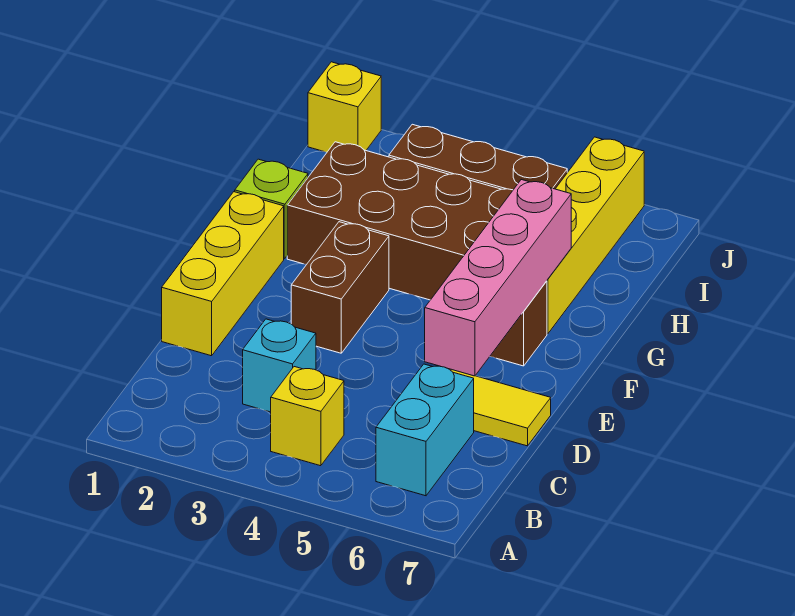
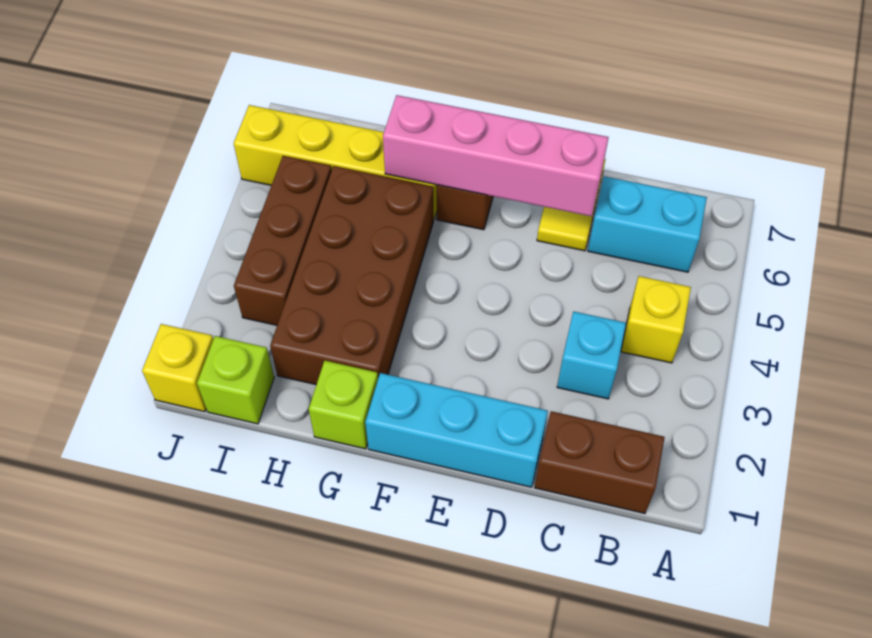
yellow 1x3 brick [162,192,284,356] -> cyan 1x3 brick [365,373,548,487]
brown 1x2 brick [291,222,389,353] -> brown 1x2 brick moved to [535,411,665,513]
none -> lime 1x1 brick [197,336,274,424]

